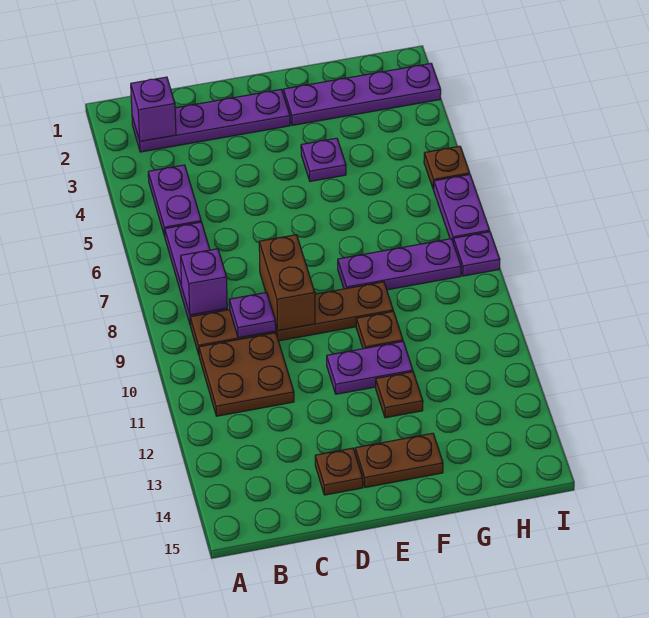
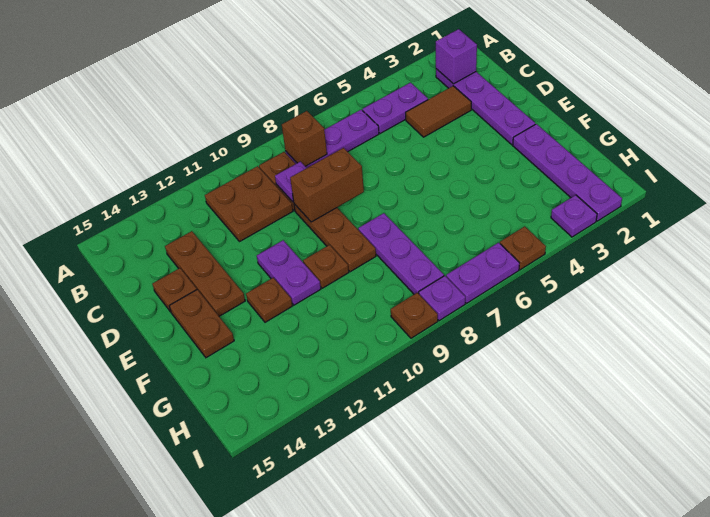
purple 1x1 brick [181,249,227,315] -> brown 1x1 brick [282,111,327,166]
none -> brown 1x2 tile [406,86,471,137]
none -> brown 1x3 plate [165,231,245,316]
purple 1x1 plate [301,138,346,181] -> purple 1x1 plate moved to [551,195,597,237]
none -> brown 1x1 plate [391,293,438,338]

